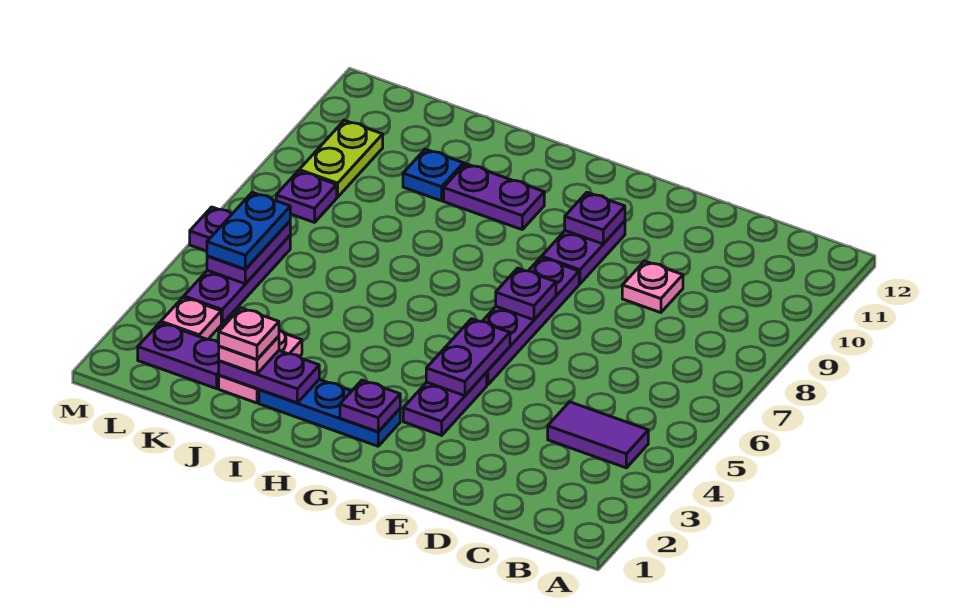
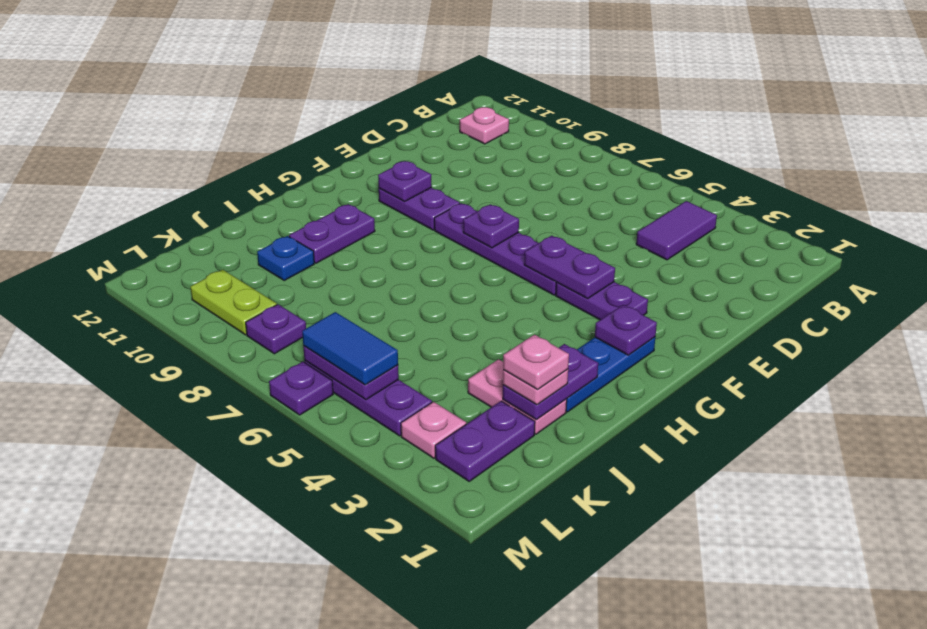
pink 1x1 plate [622,261,683,313] -> pink 1x1 plate moved to [460,107,509,144]
blue 1x2 plate [207,192,290,269] -> blue 1x2 tile [302,312,398,385]

